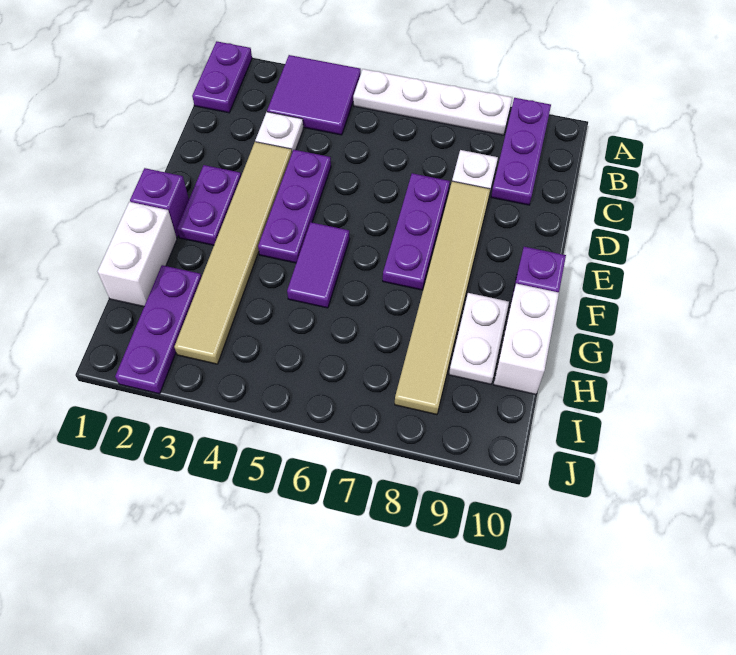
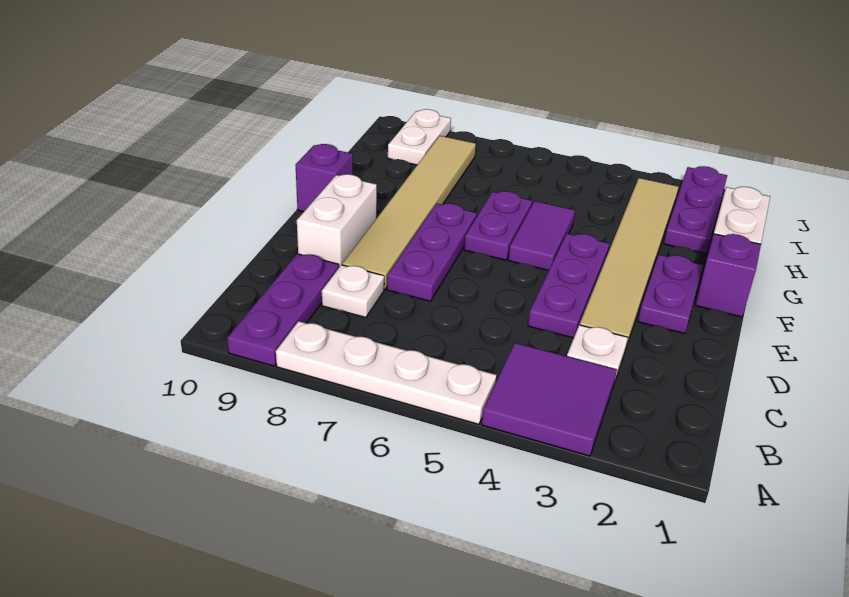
purple 1x2 plate [192,41,252,113] -> purple 1x2 plate moved to [464,191,532,260]
white 1x2 plate [449,293,509,384] -> white 1x2 plate moved to [388,109,451,165]
white 1x2 brick [494,284,559,394] -> white 1x2 brick moved to [297,174,377,267]

